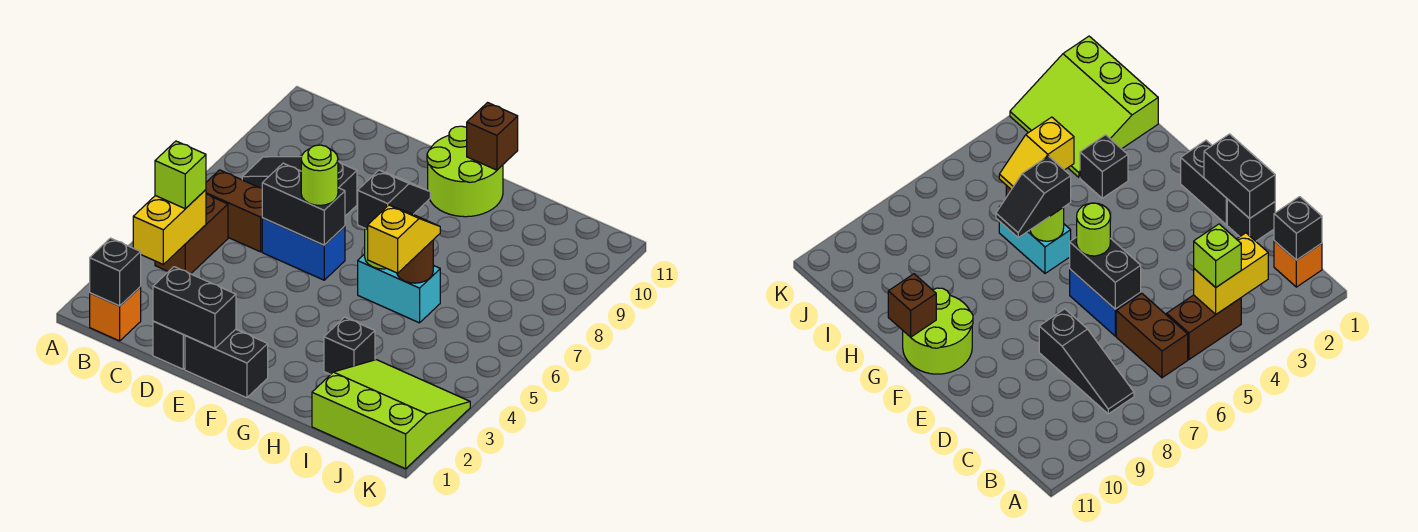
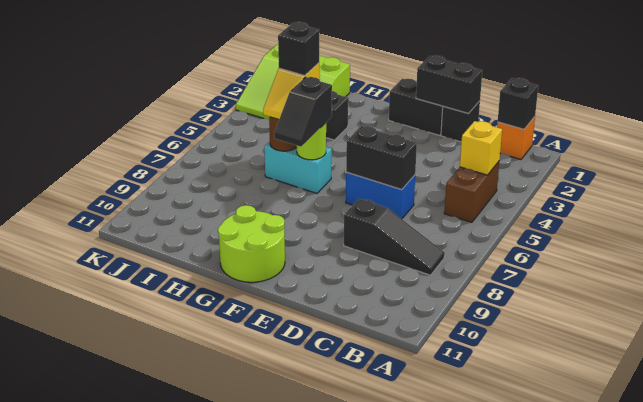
yellow 1x2 brick [133,190,206,264] -> yellow 1x1 brick [460,121,502,175]
lime 1x1 brick [155,141,206,209] -> none
brown 1x2 brick [206,170,262,252] -> none
lime 1x1 round brick [301,145,338,205] -> none
brown 1x1 brick [467,103,518,170] -> none
none -> black 1x1 brick [278,22,319,75]

